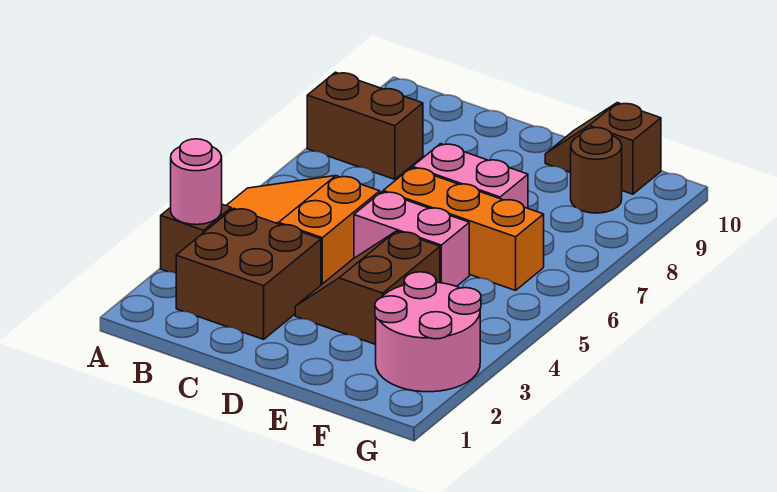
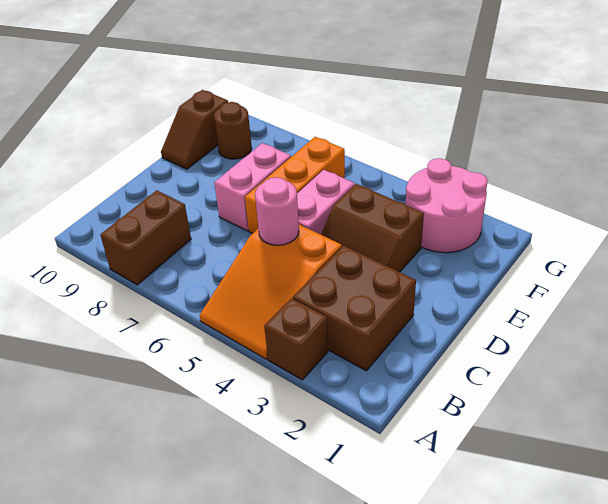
pink 1x1 round brick [171,139,222,225] -> pink 1x1 round brick moved to [255,177,299,245]

